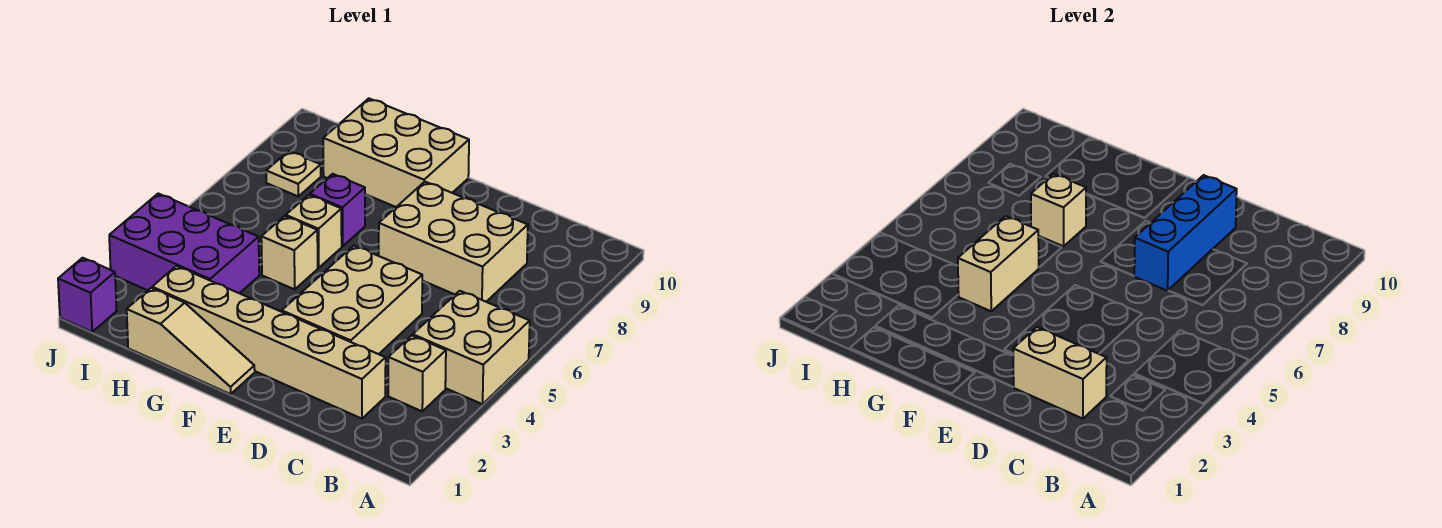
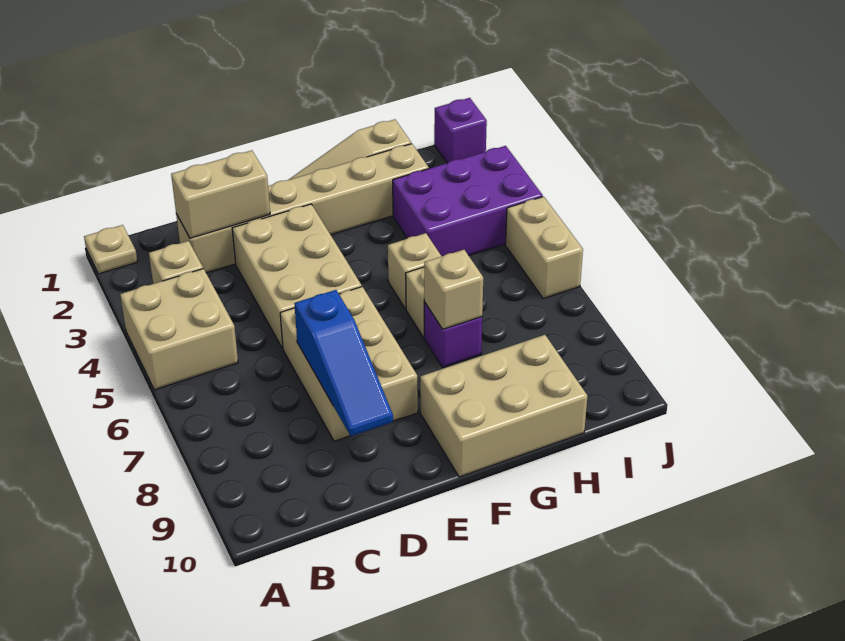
tan 2x3 brick [379,182,528,302] -> tan 2x3 brick turned to [280,287,418,441]
blue 1x3 brick [1134,175,1237,291] -> blue 1x3 slope [294,290,393,436]
tan 1x2 brick [958,216,1039,311] -> tan 1x2 brick moved to [505,197,583,299]
tan 1x1 plate [266,151,321,196] -> tan 1x1 plate moved to [84,225,137,274]

